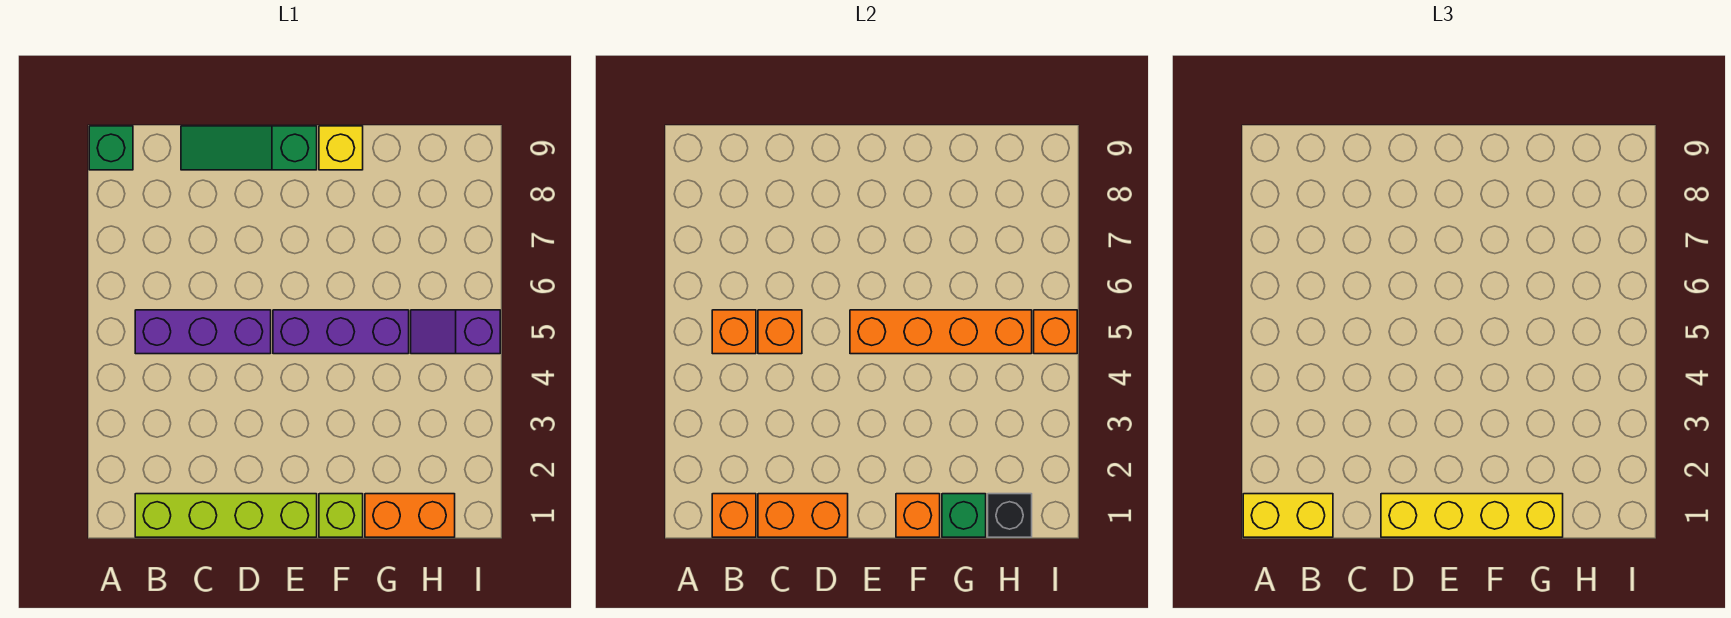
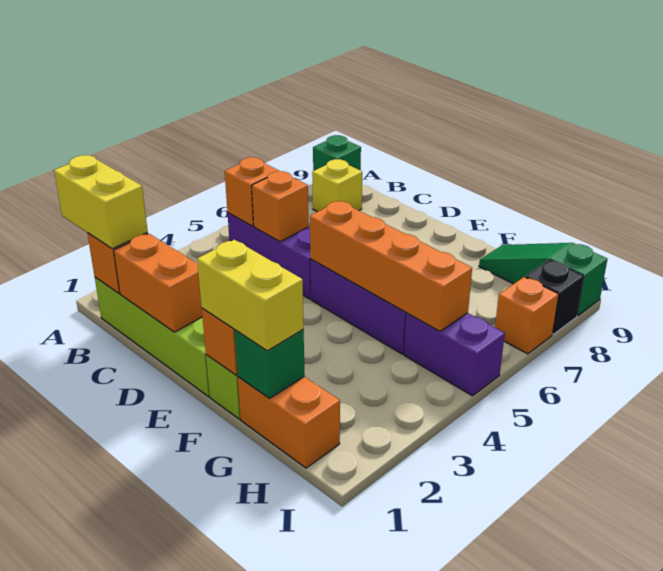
green 1x3 slope [181,126,317,170] -> green 1x3 slope moved to [479,243,607,316]
yellow 1x4 brick [1381,494,1563,537] -> yellow 1x2 brick [197,240,304,351]
yellow 1x1 brick [319,126,363,170] -> yellow 1x1 brick moved to [312,159,362,212]
black 1x1 brick [988,494,1032,537] -> black 1x1 brick moved to [525,260,584,334]
purple 1x2 slope [411,310,500,354] -> purple 1x2 brick [404,313,505,396]
orange 1x1 brick [1034,310,1077,354] -> orange 1x1 brick moved to [495,277,559,354]

